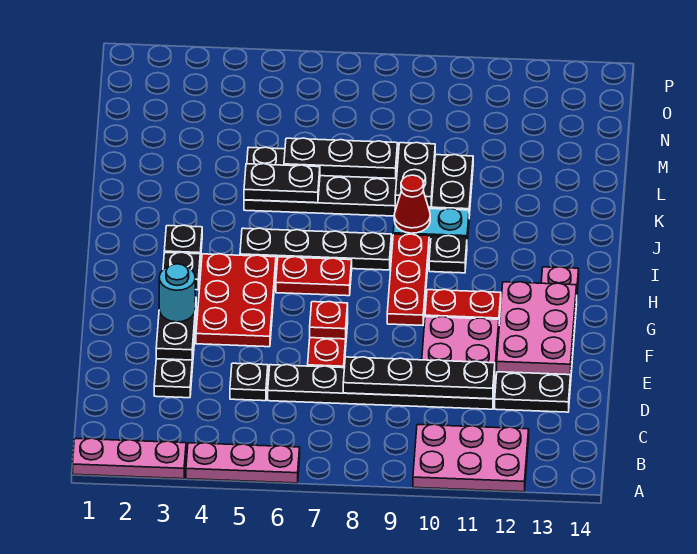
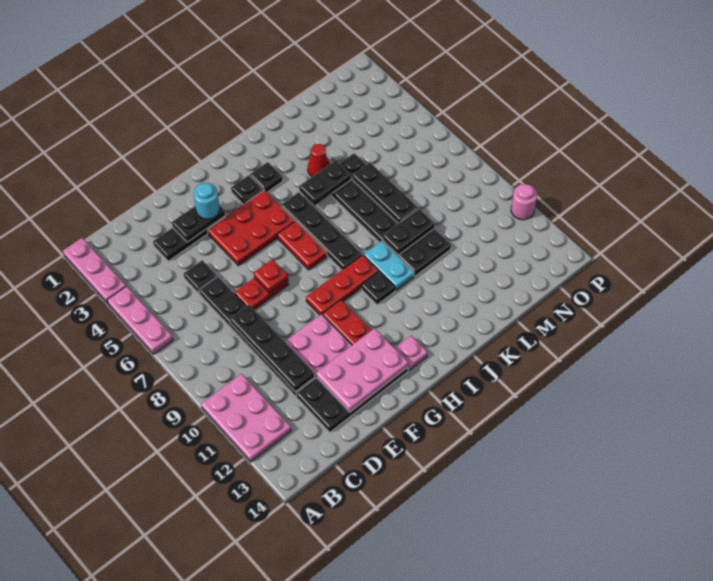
red 1x1 cone [394,175,430,233] -> red 1x1 cone moved to [308,144,330,177]
black 1x2 plate [244,164,320,203] -> black 1x2 plate turned to [299,160,351,205]
none -> pink 1x1 round brick [511,184,537,220]

